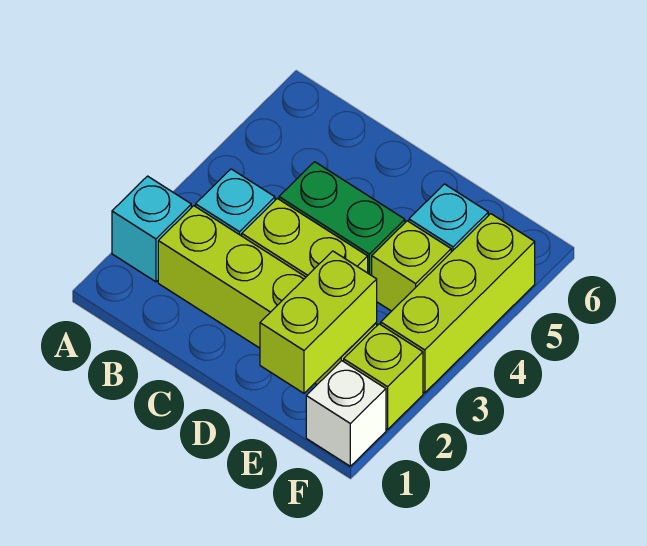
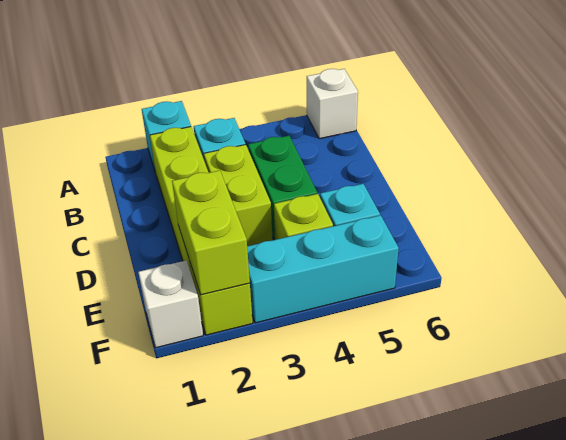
none -> white 1x1 brick [307,69,358,139]
lime 1x2 brick [260,251,377,393] -> lime 1x2 brick turned to [172,170,250,295]
lime 1x3 brick [381,214,535,393] -> cyan 1x3 brick [247,215,399,323]

